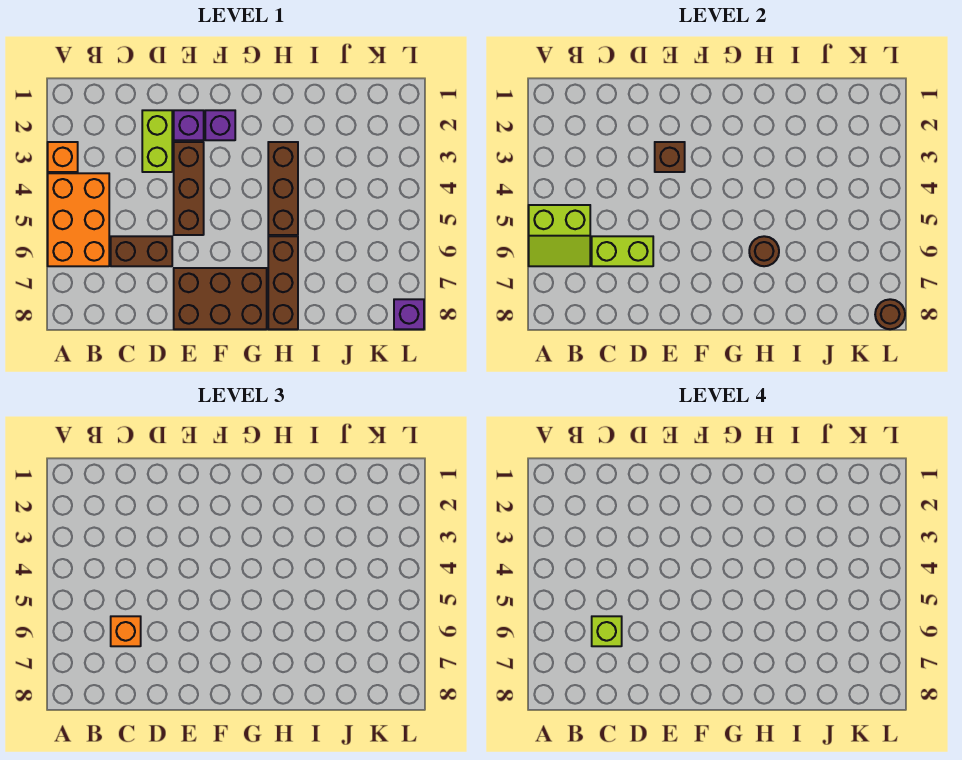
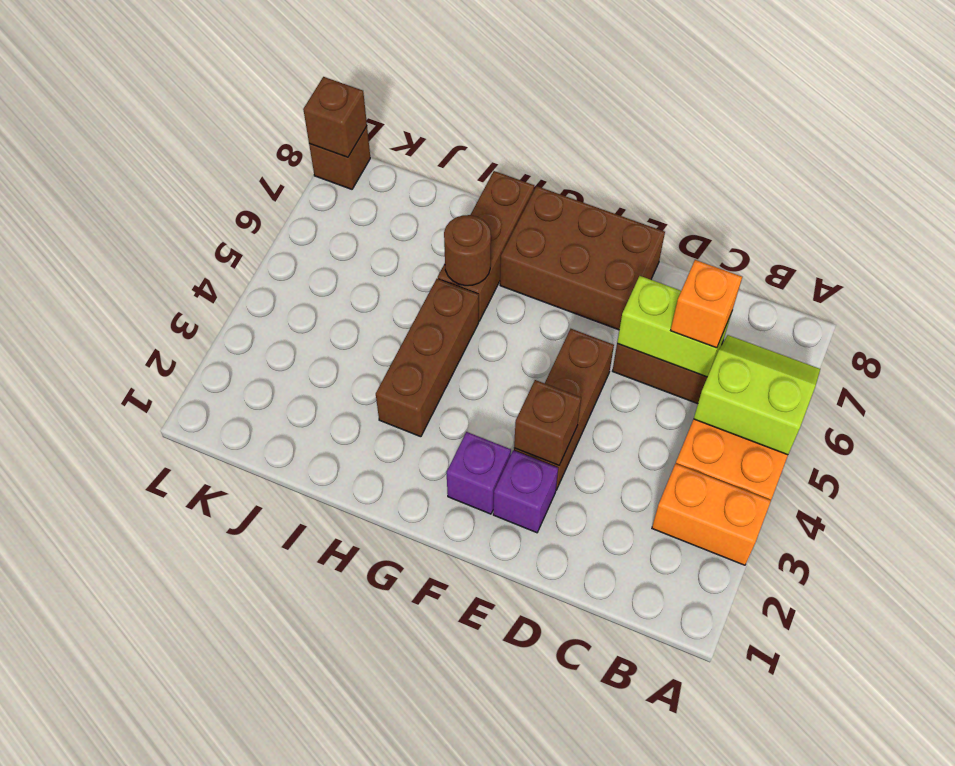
orange 1x1 brick [48,142,78,172] -> orange 1x2 brick [652,464,771,565]
lime 1x1 brick [592,616,622,646] -> none
lime 1x2 brick [142,110,172,172] -> none
purple 1x1 brick [394,299,424,329] -> brown 1x1 brick [309,126,370,189]
brown 1x1 round brick [875,299,905,329] -> brown 1x1 brick [303,77,367,157]

